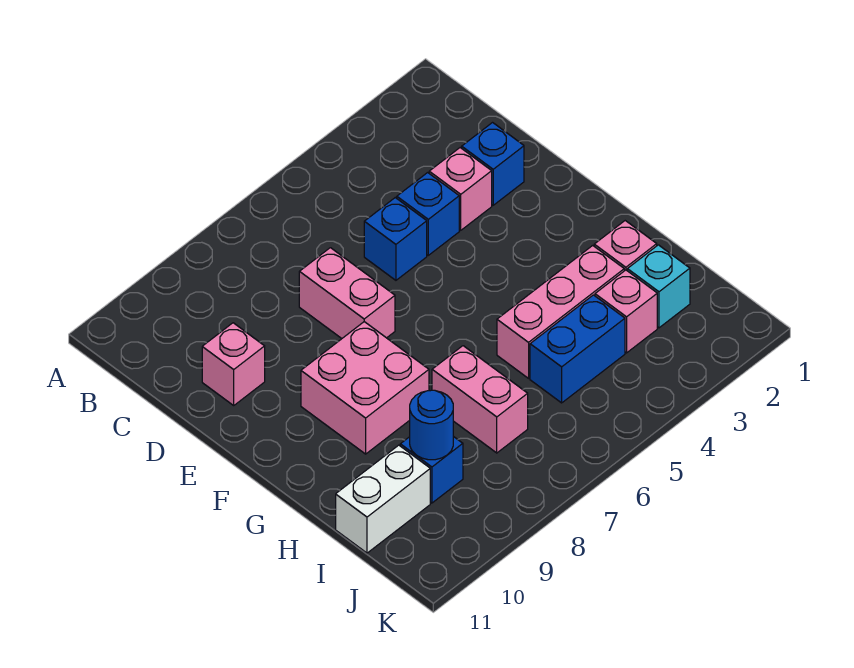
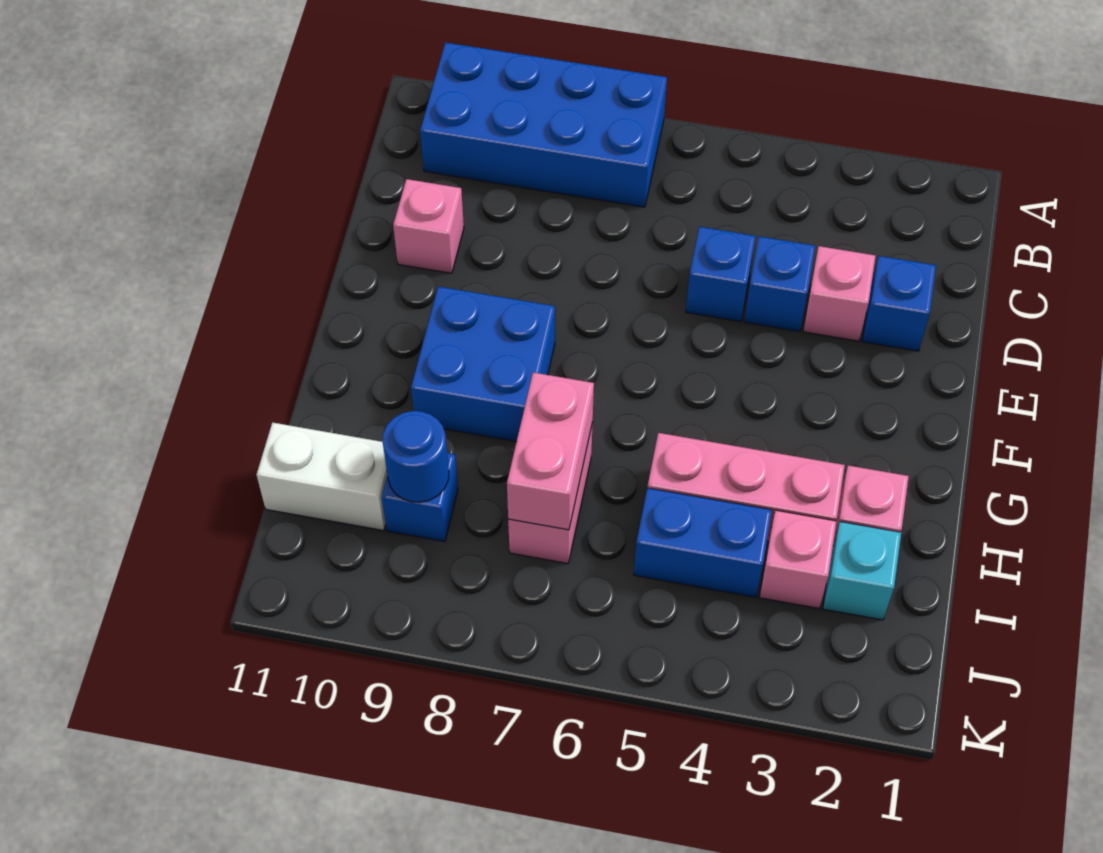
none -> blue 2x4 brick [420,43,667,207]
pink 1x2 brick [299,248,395,338] -> pink 1x2 brick moved to [507,373,594,530]
pink 2x2 brick [301,322,429,454] -> blue 2x2 brick [411,287,555,442]

